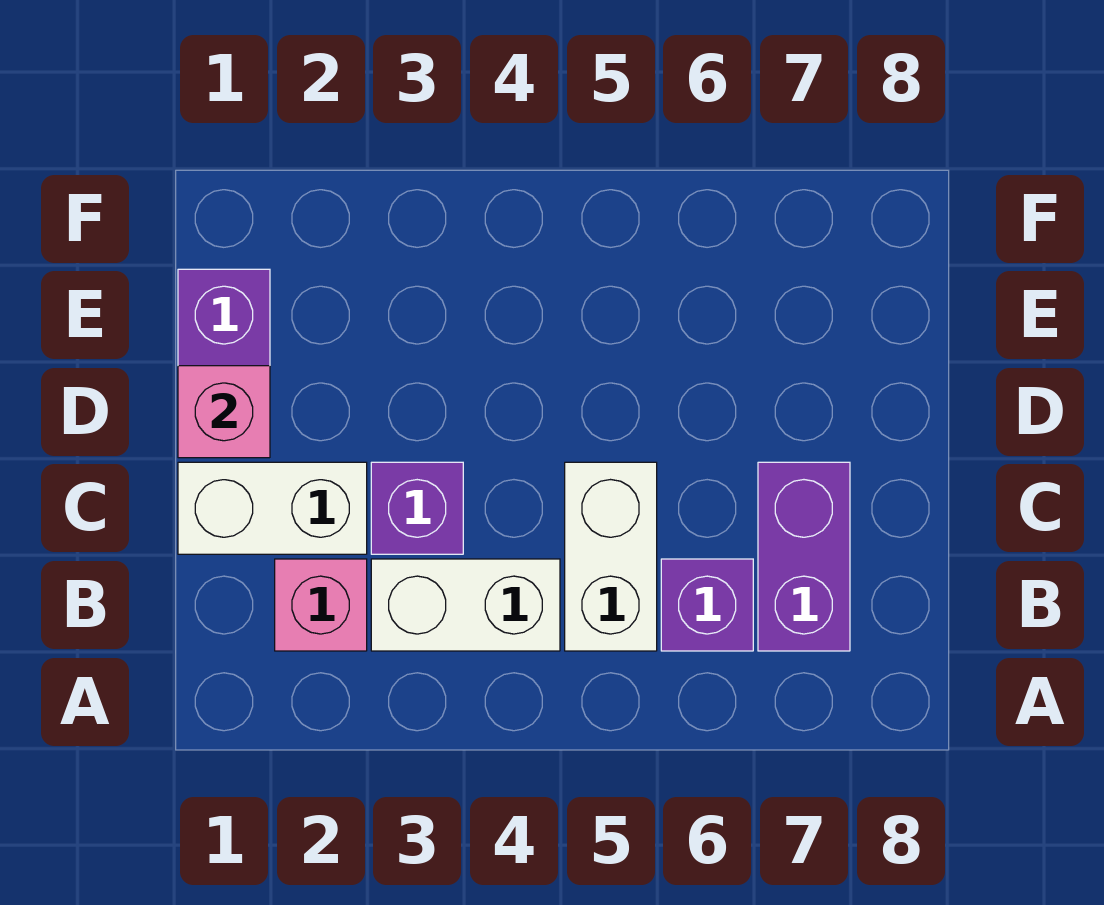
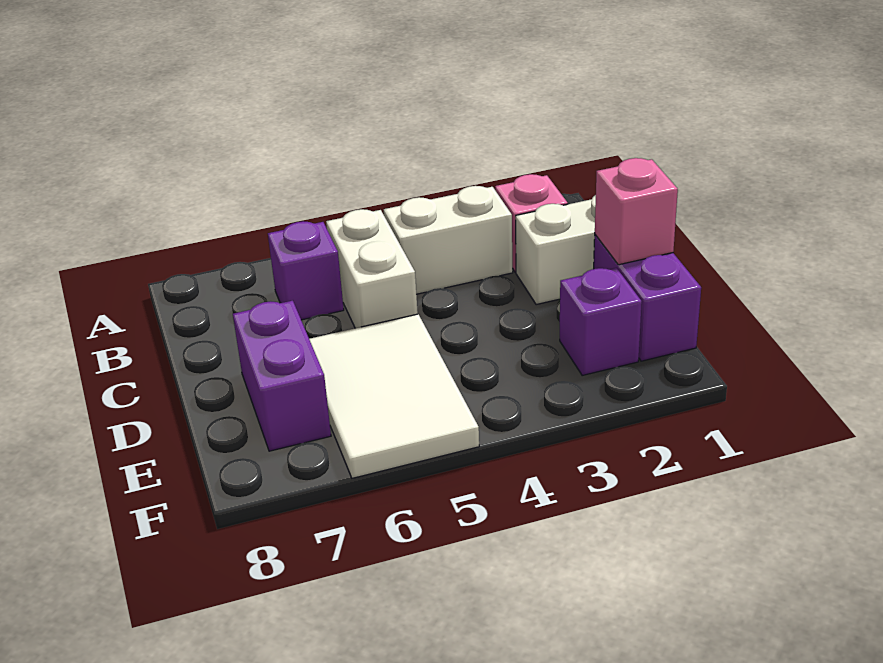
purple 1x2 brick [758,462,850,651] -> purple 1x2 brick moved to [233,301,331,451]
purple 1x1 brick [371,462,463,554] -> purple 1x1 brick moved to [560,268,642,375]
none -> white 2x3 tile [309,314,479,478]

